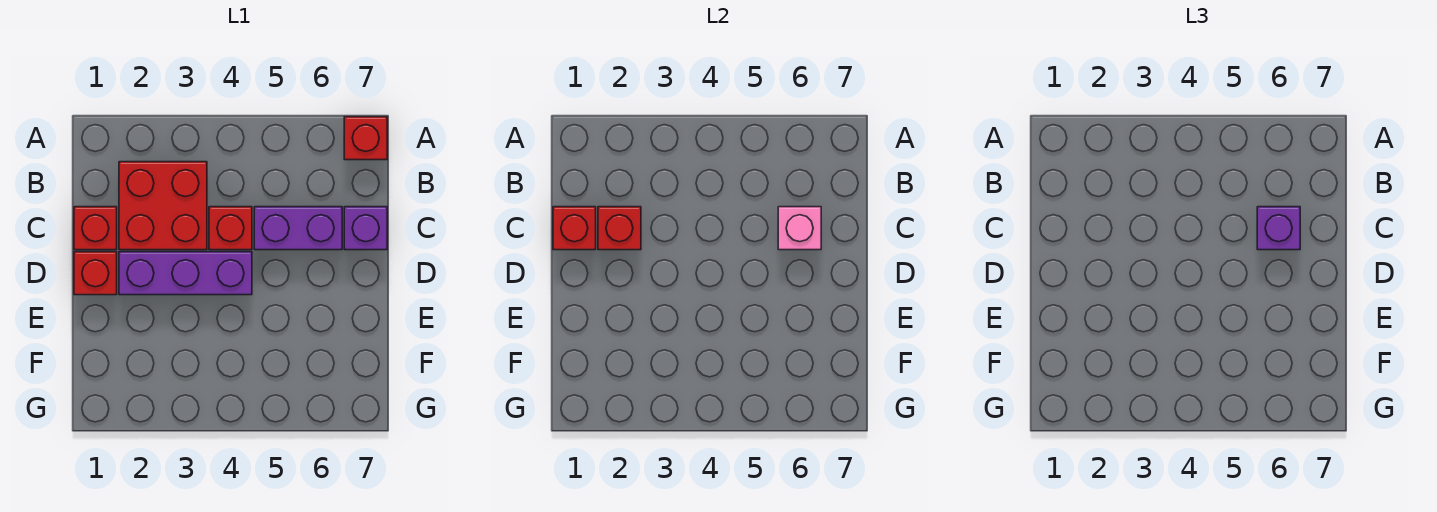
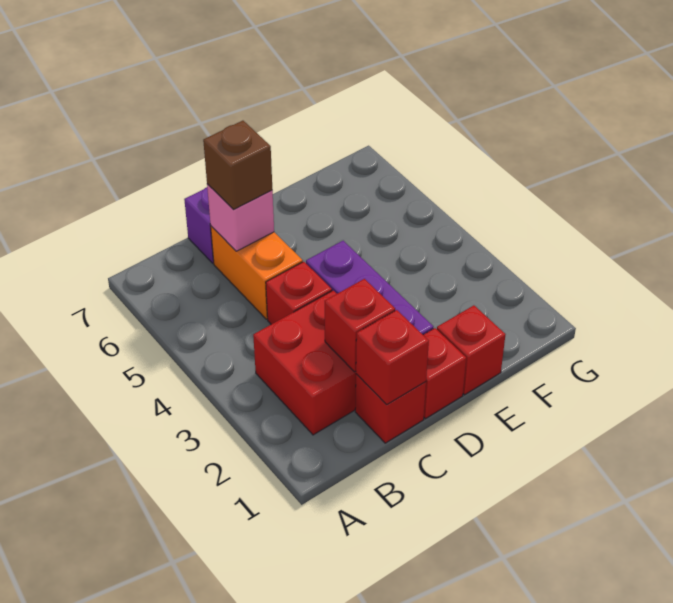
red 1x1 brick [344,117,387,160] -> red 1x1 brick moved to [437,305,506,395]
purple 1x2 brick [254,207,342,250] -> orange 1x2 brick [211,226,303,319]
purple 1x1 brick [1257,207,1300,250] -> brown 1x1 brick [203,121,272,210]

